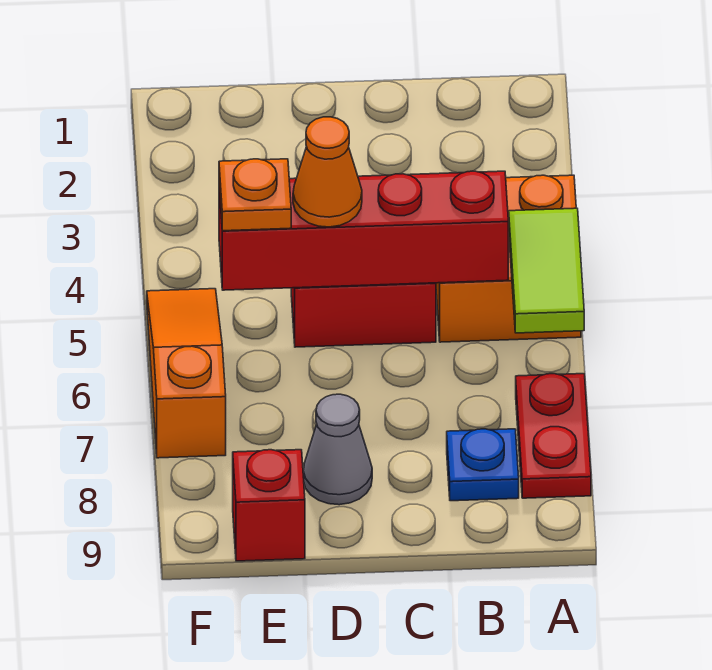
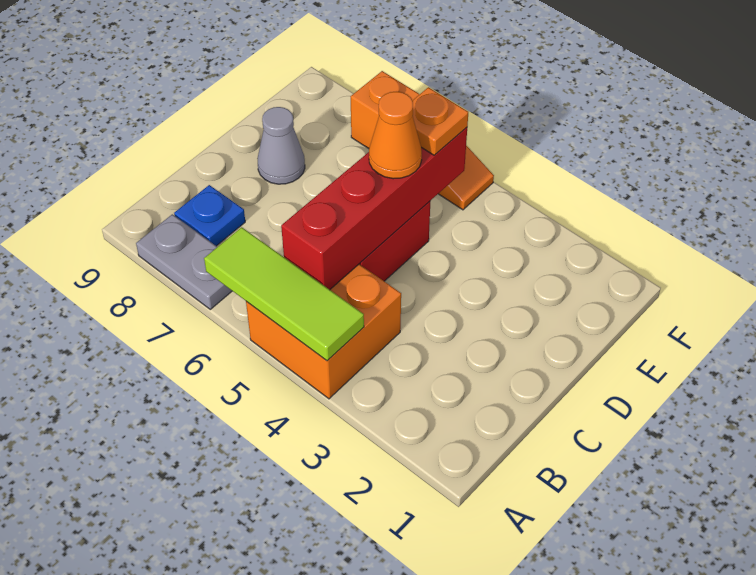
lime 1x2 tile [509,208,584,333] -> lime 1x3 tile [204,227,364,361]
red 1x2 plate [516,374,591,498] -> grey 1x2 plate [136,214,232,309]
red 1x1 brick [233,450,305,561] -> none

